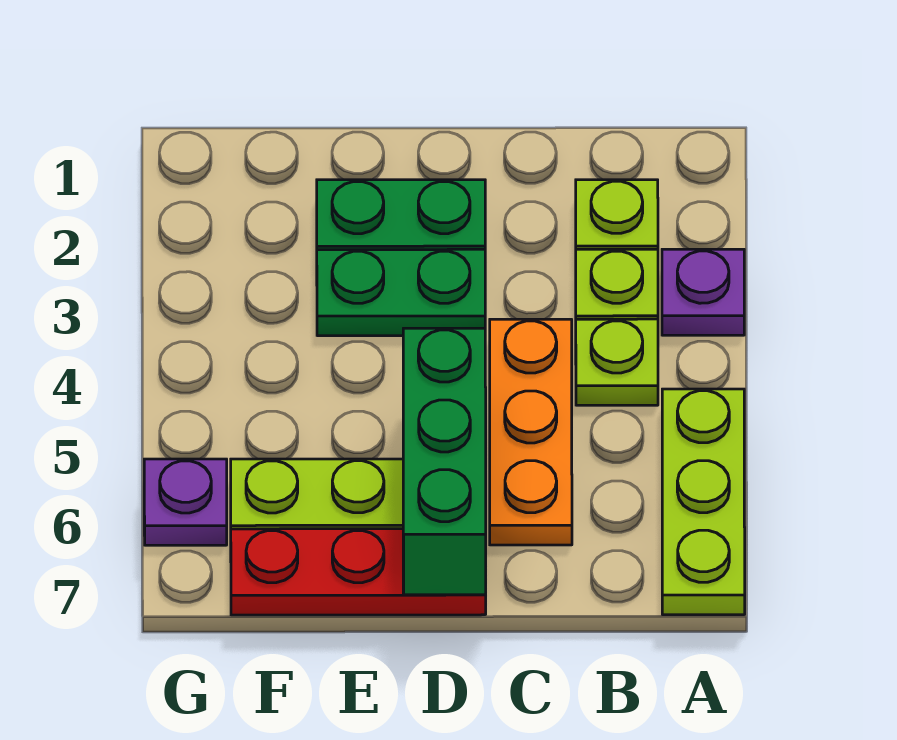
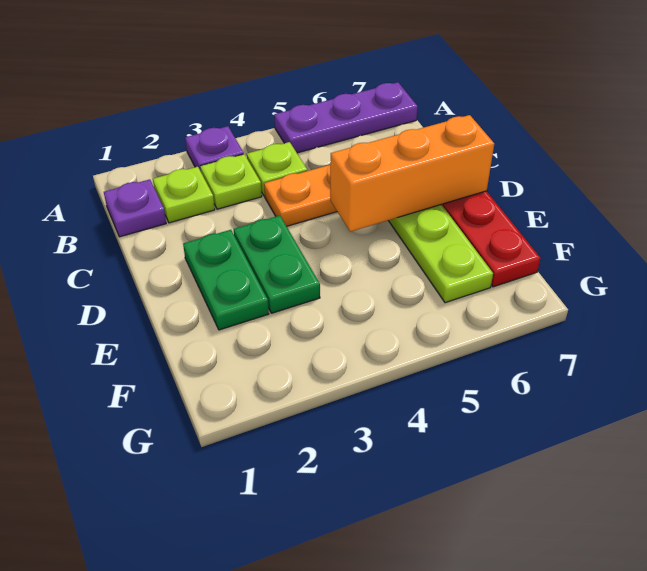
lime 1x3 plate [662,389,745,615] -> purple 1x3 plate [274,82,418,153]
green 1x3 brick [403,328,486,595] -> orange 1x3 brick [330,115,494,232]
purple 1x1 plate [144,459,227,545] -> purple 1x1 plate moved to [104,179,166,237]

